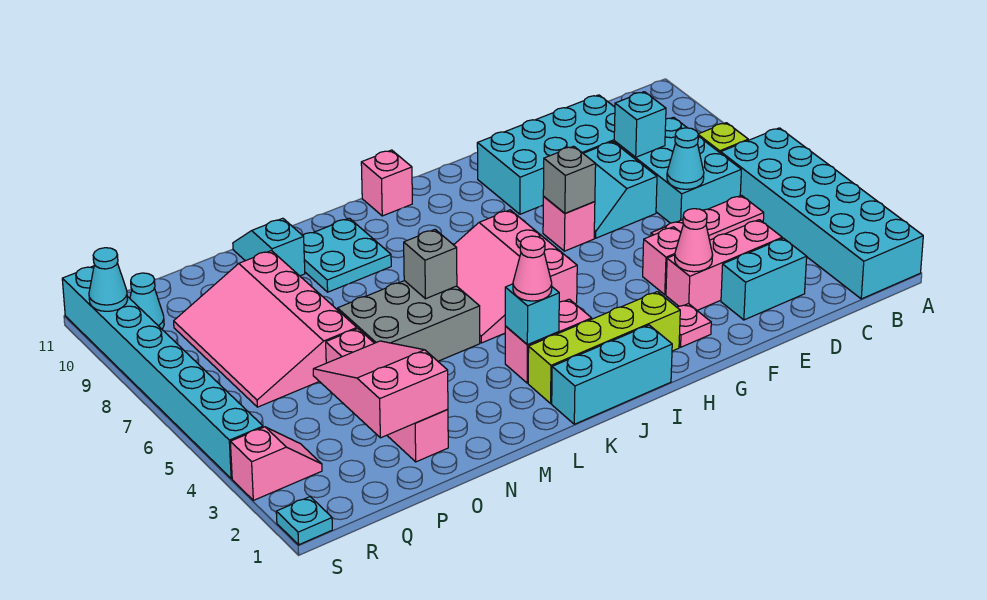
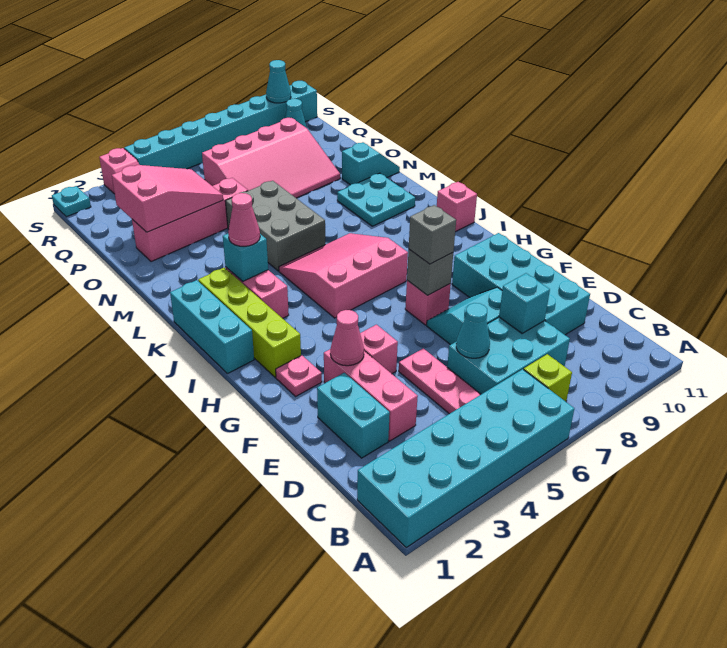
grey 1x1 brick [404,230,457,299] -> grey 1x1 brick moved to [409,205,456,264]
pink 3x4 slope [174,251,357,407] -> pink 3x4 slope turned to [202,118,340,198]

